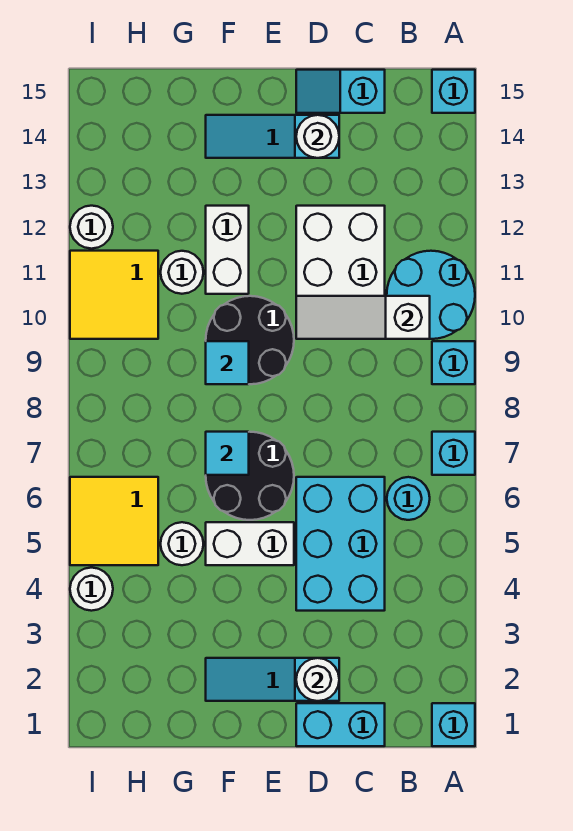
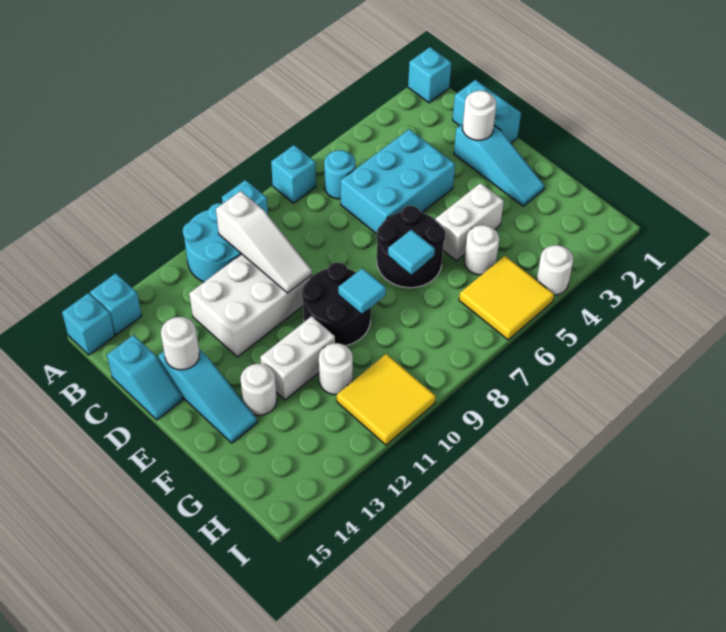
none -> cyan 1x1 brick [90,273,142,335]
white 1x2 brick [206,522,294,565] -> white 1x2 brick turned to [435,183,504,261]
white 1x1 round brick [70,206,113,249] -> white 1x1 round brick moved to [241,364,277,415]

